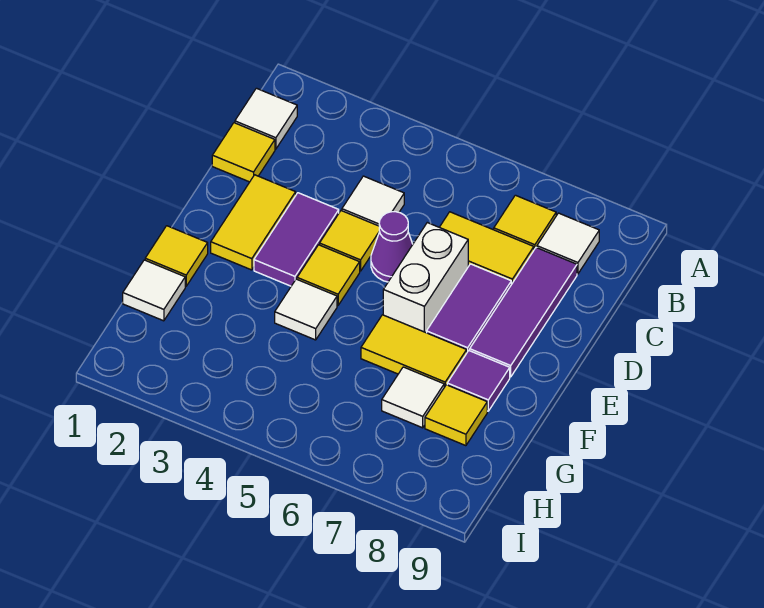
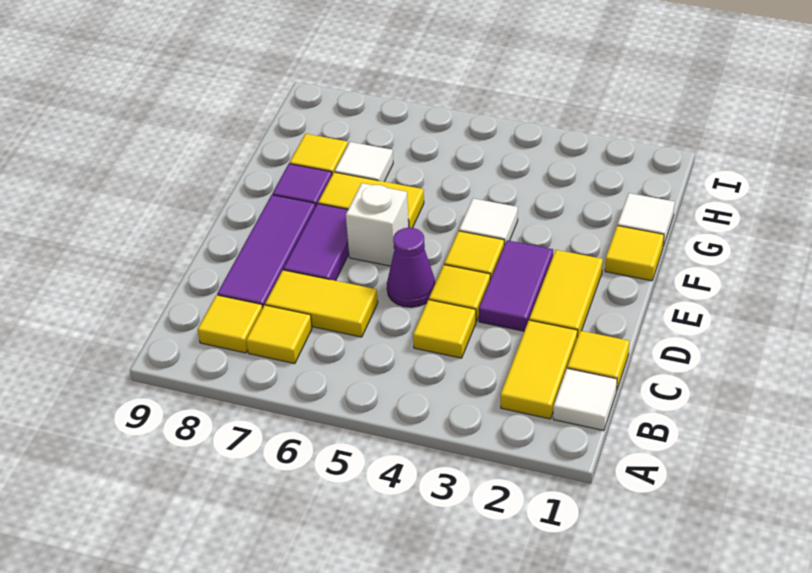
none -> yellow 1x2 tile [500,320,578,419]
white 1x1 tile [537,213,599,274] -> yellow 1x1 tile [198,295,263,353]
white 1x1 tile [342,176,404,226] -> yellow 1x1 tile [413,300,476,358]
white 1x2 brick [383,223,468,333] -> white 1x1 brick [346,183,409,266]

